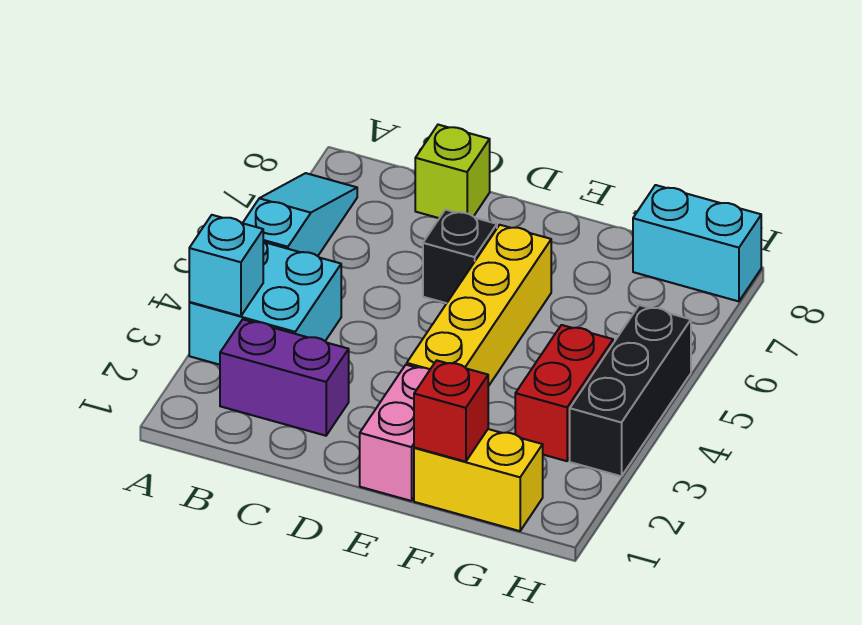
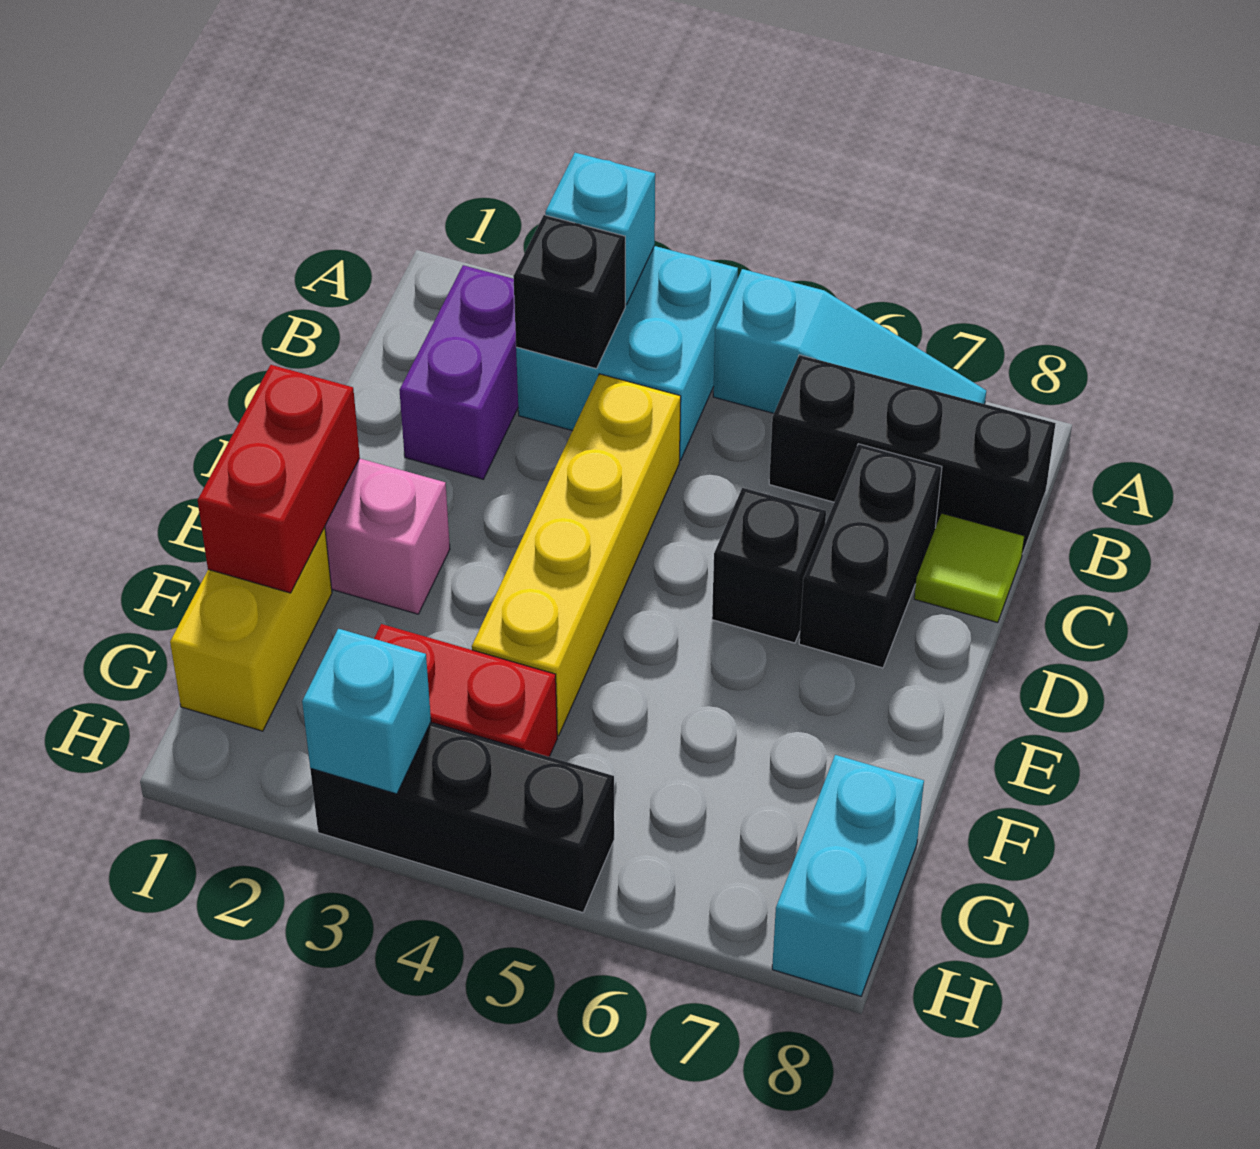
none -> black 1x1 brick [513,215,625,369]
none -> black 1x3 brick [769,355,1056,554]
none -> black 1x2 brick [799,444,942,668]
lime 1x1 brick [415,125,490,218] -> lime 1x1 tile [914,513,1024,623]
yellow 1x4 brick [407,225,551,386] -> yellow 1x4 brick turned to [472,374,681,735]
red 1x1 brick [414,360,488,462] -> red 1x2 brick [198,365,360,593]
none -> cyan 1x1 brick [302,629,431,794]

